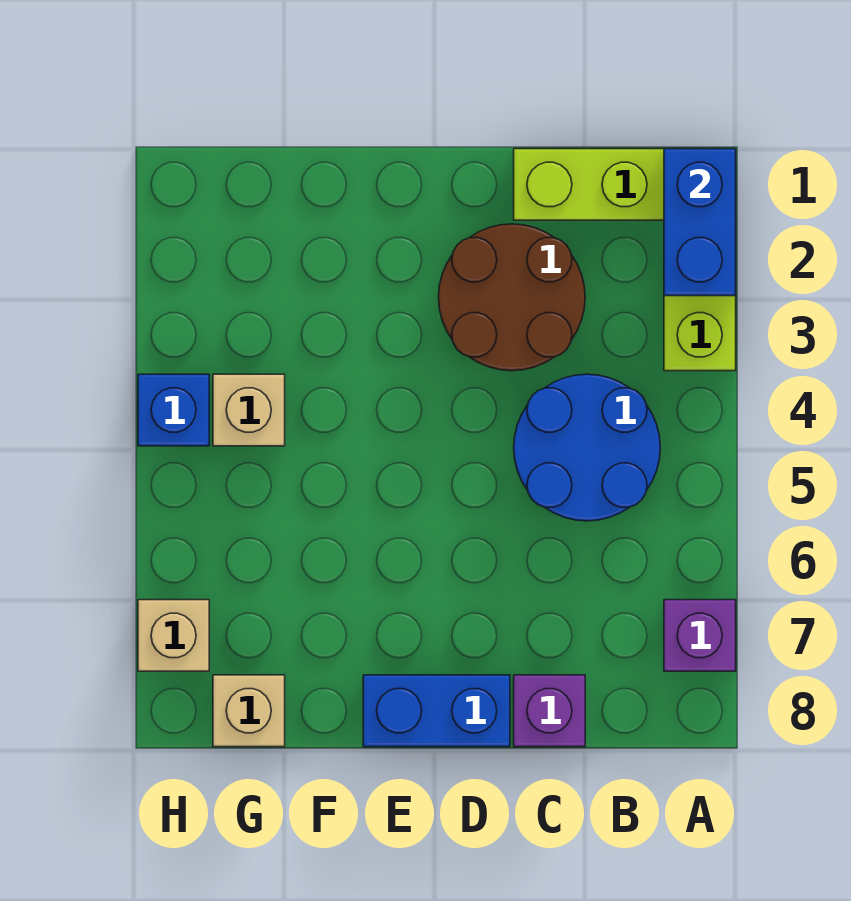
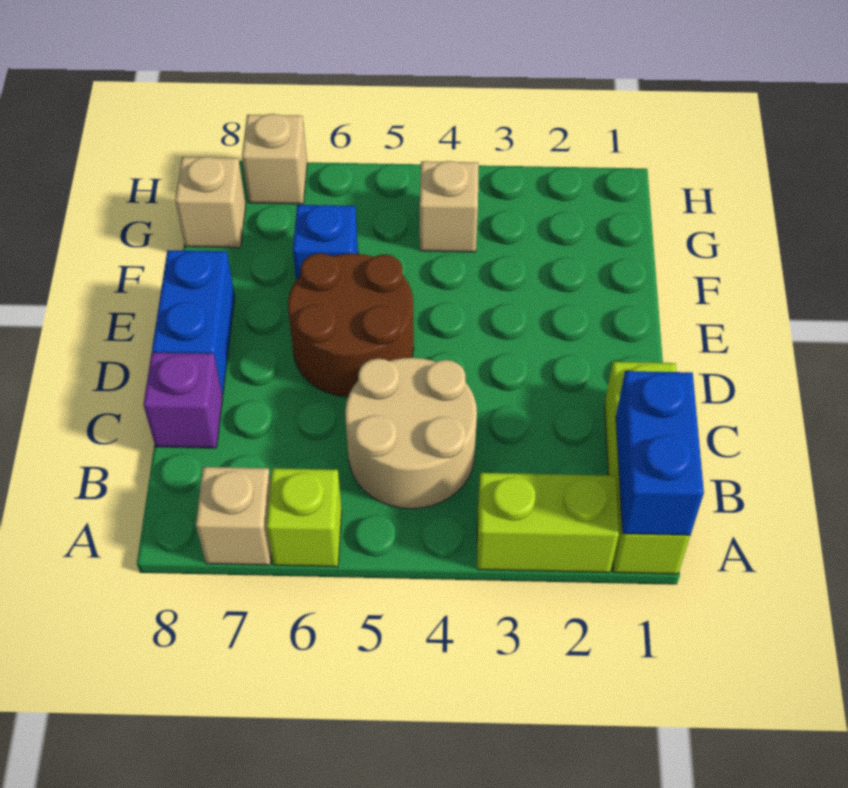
blue 1x2 brick [664,149,736,296] -> blue 1x2 brick turned to [616,371,704,535]
none -> lime 1x1 brick [267,468,342,567]
purple 1x1 brick [664,600,736,671] -> tan 1x1 brick [196,467,272,565]
blue 2x2 round brick [514,374,660,521] -> tan 2x2 round brick [345,358,477,509]
brown 2x2 round brick [439,224,585,371] -> brown 2x2 round brick moved to [288,253,414,397]
blue 1x1 brick [138,374,209,446] -> blue 1x1 brick moved to [293,205,358,279]

